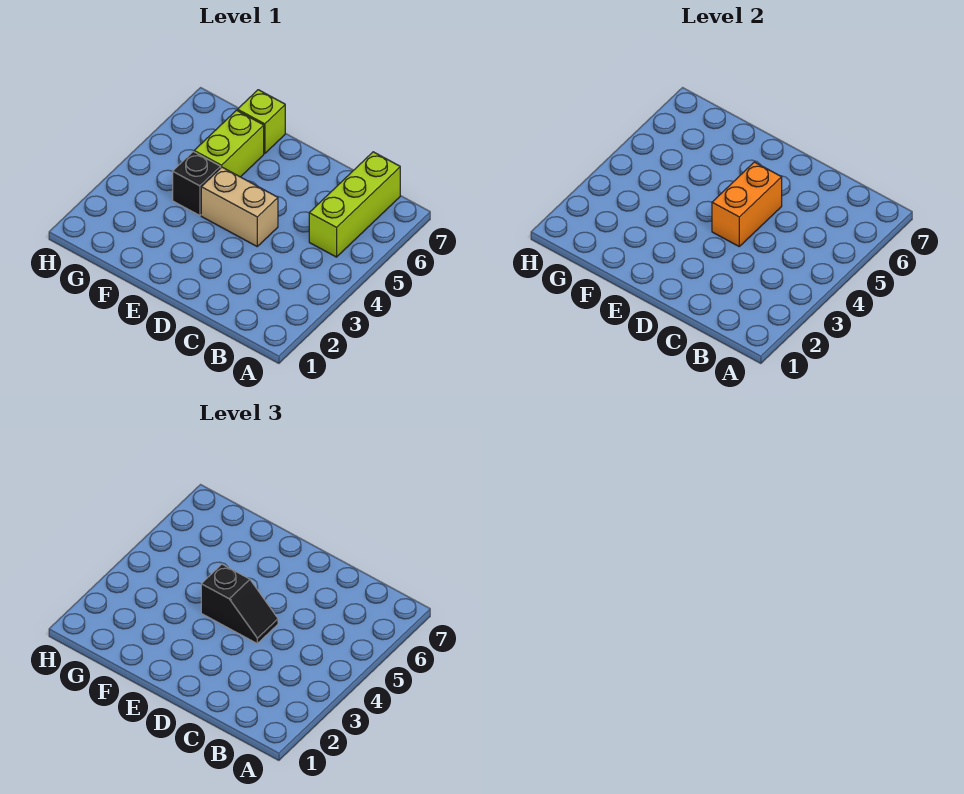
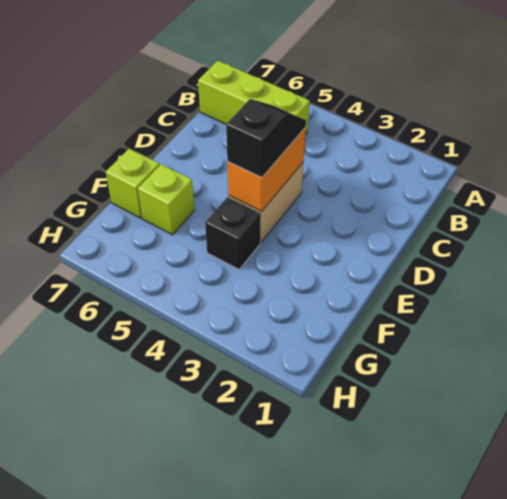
orange 1x2 brick [712,162,782,246] -> orange 1x2 brick turned to [227,128,306,212]
lime 1x2 brick [194,110,264,177] -> lime 1x1 brick [138,164,195,235]

